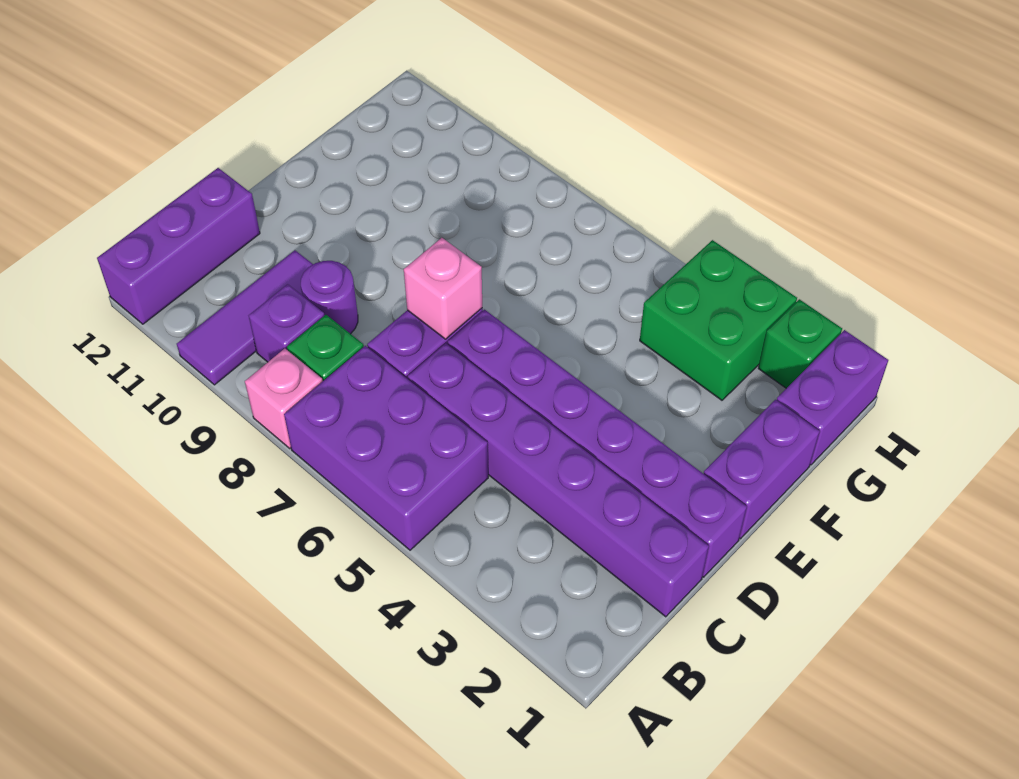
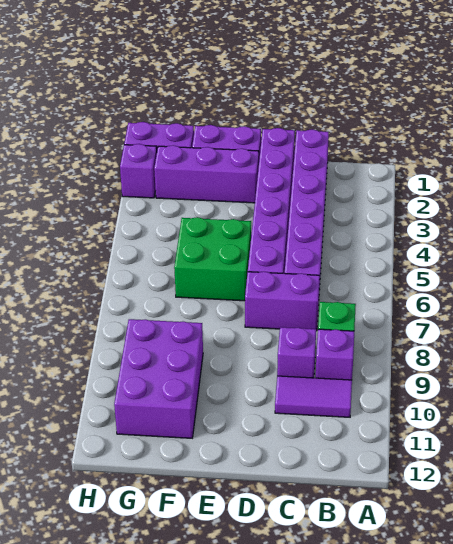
purple 2x3 brick [284,346,488,550] -> purple 2x3 brick moved to [114,319,203,438]
pink 1x1 brick [245,349,323,448] -> none
purple 1x3 tile [177,250,313,385] -> purple 1x2 tile [275,376,352,417]
purple 1x3 brick [97,168,260,324] -> purple 1x3 brick moved to [154,145,259,203]
purple 1x1 round brick [301,261,358,334] -> purple 1x1 brick [277,327,316,378]
pink 1x1 brick [404,238,482,339] -> none
green 2x2 brick [640,240,797,400] -> green 2x2 brick moved to [174,217,251,301]
green 1x1 brick [758,299,842,388] -> purple 1x1 brick [120,144,157,198]

